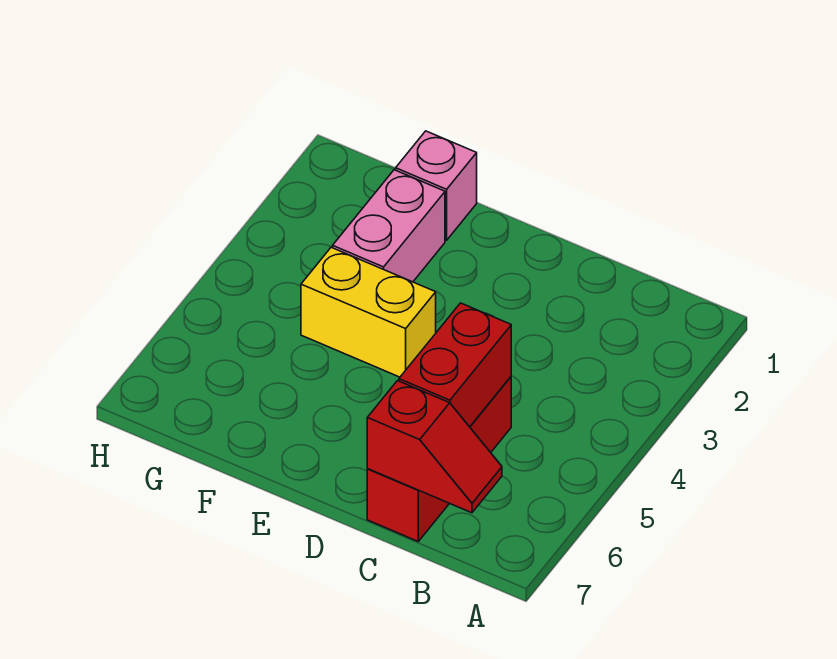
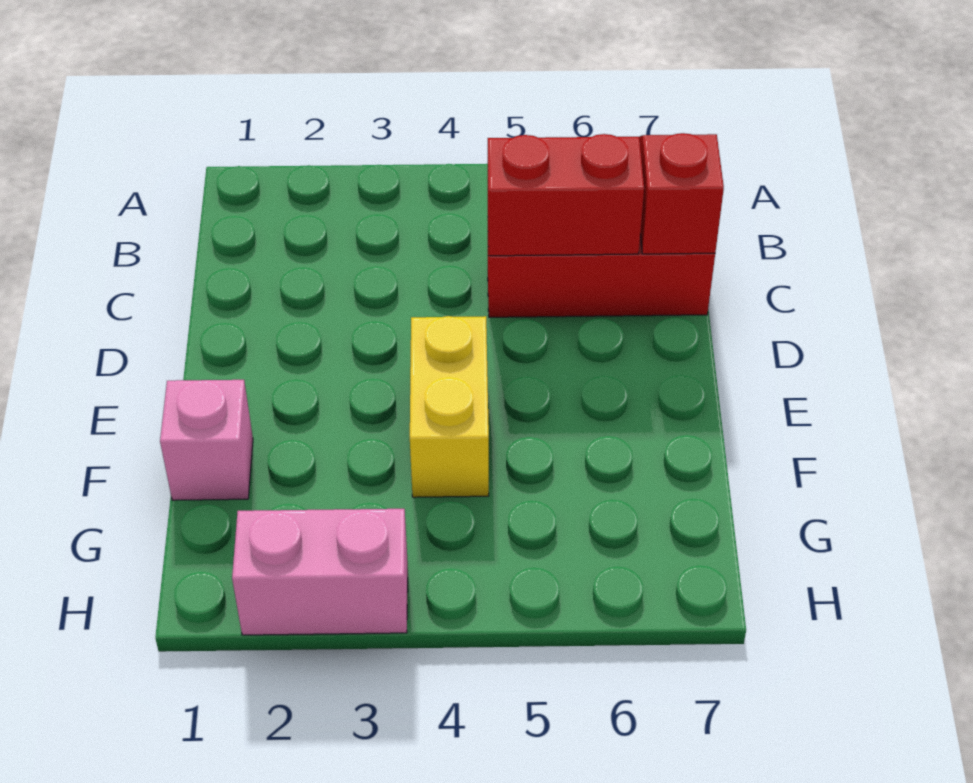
pink 1x2 brick [333,170,445,282] -> pink 1x2 brick moved to [232,509,408,635]

